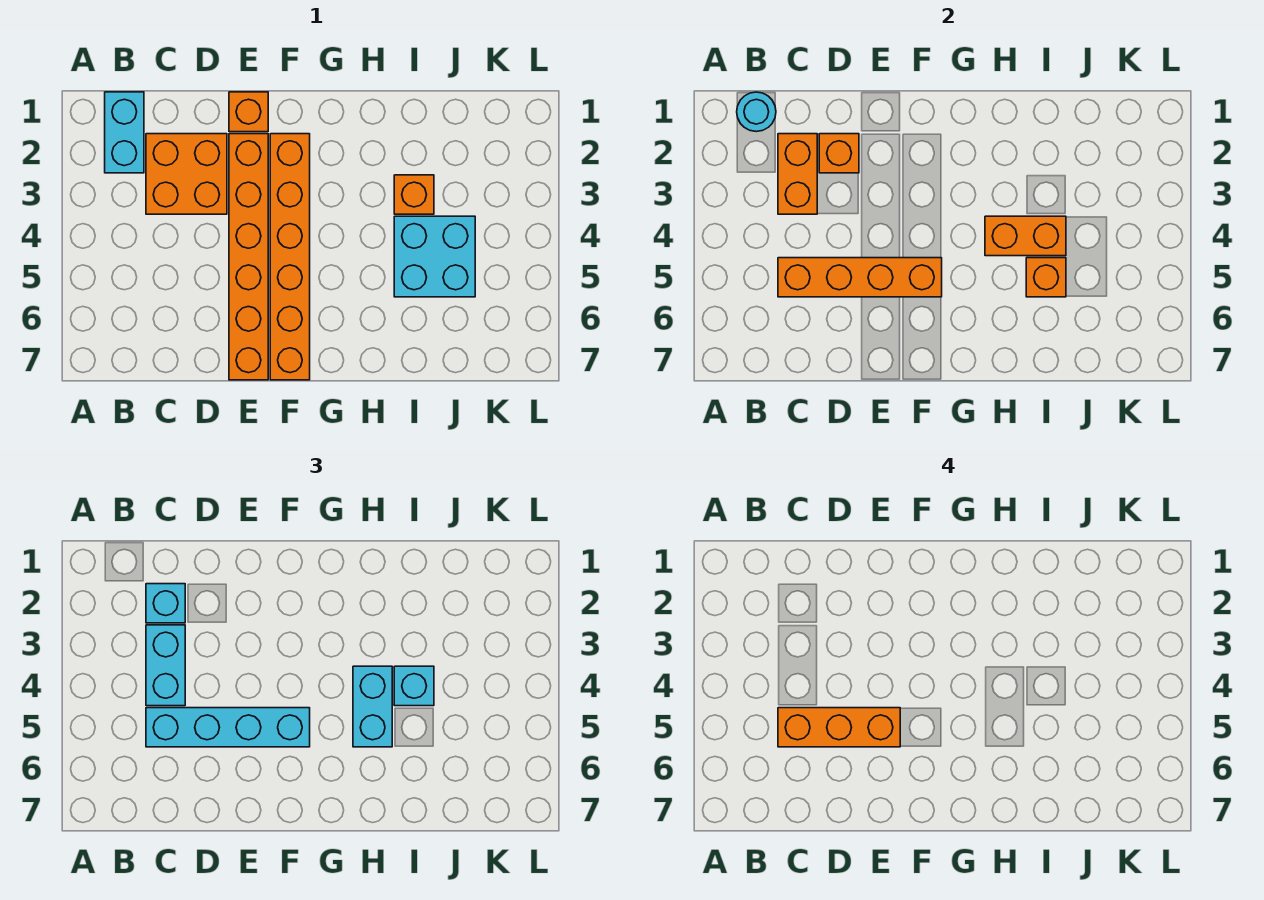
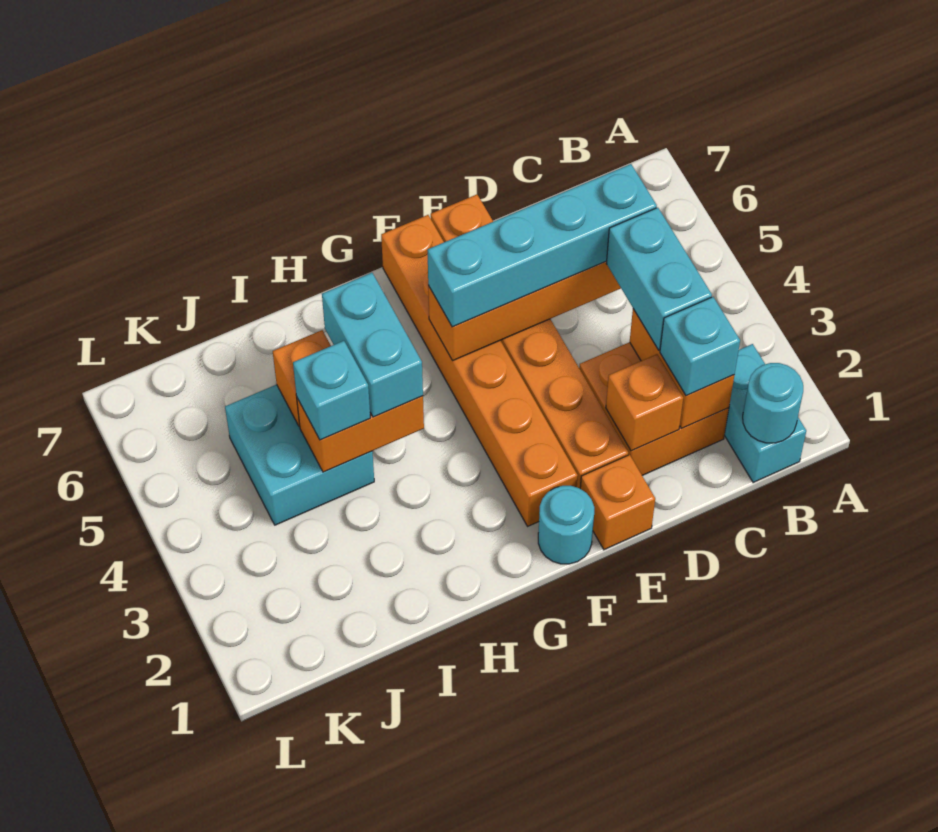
orange 1x3 brick [778,708,900,747] -> none
none -> cyan 1x1 round brick [538,486,594,564]
orange 1x1 brick [394,175,434,214] -> none

